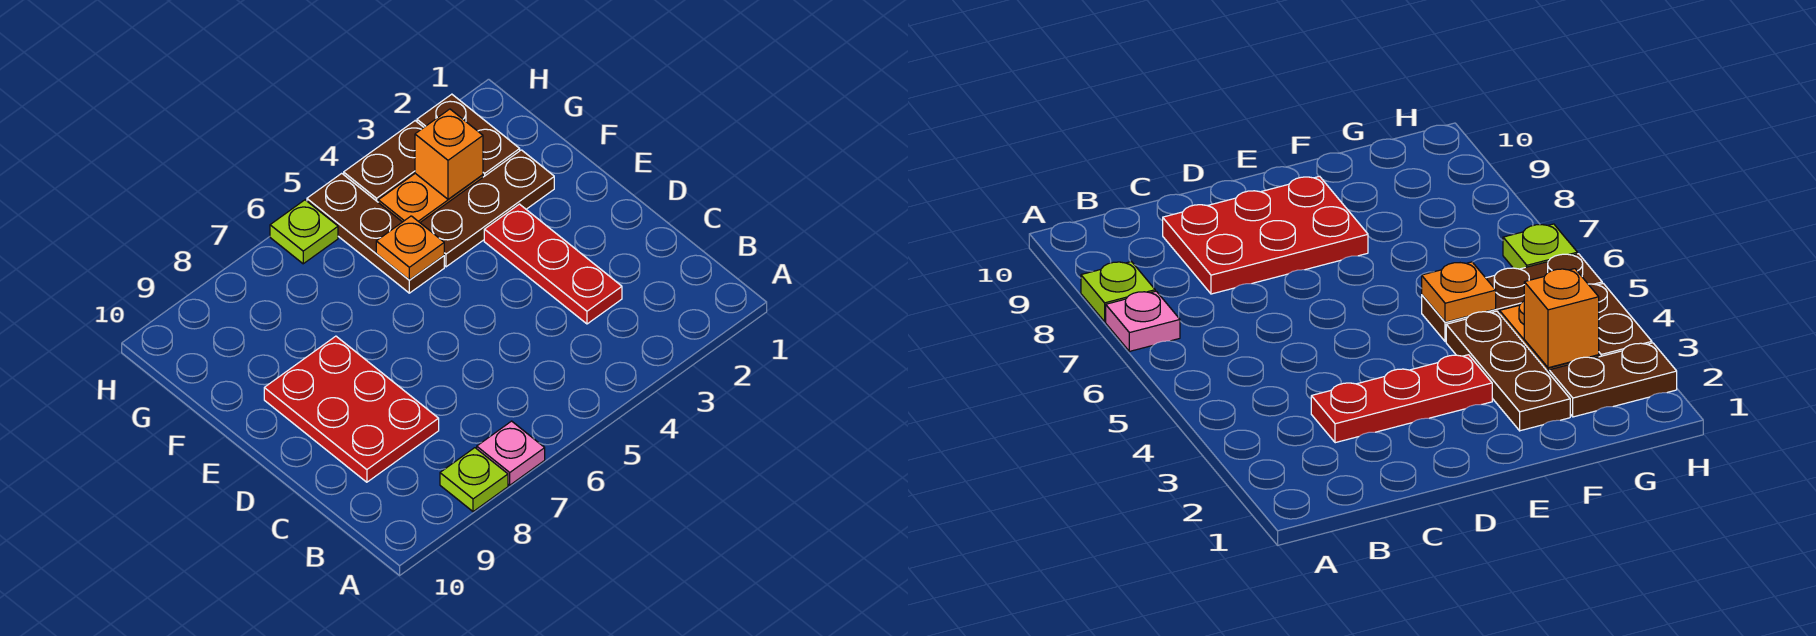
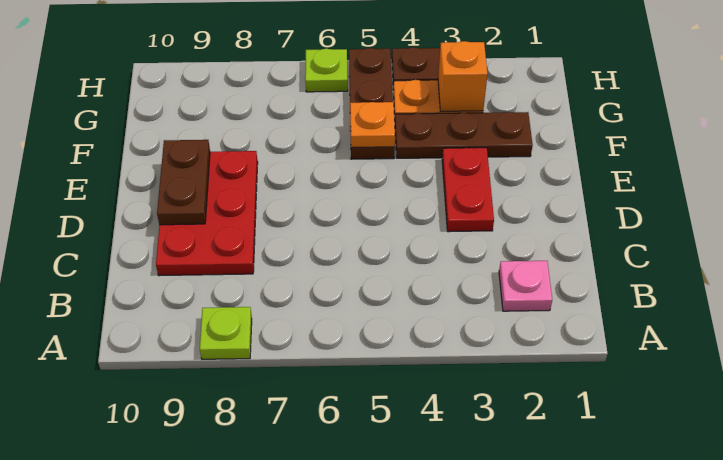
pink 1x1 plate [477,421,545,485] -> pink 1x1 plate moved to [499,261,552,311]
red 1x3 plate [484,204,622,324] -> red 1x2 plate [442,148,494,232]
brown 1x2 plate [417,94,520,177] -> brown 1x2 plate moved to [157,140,210,225]

